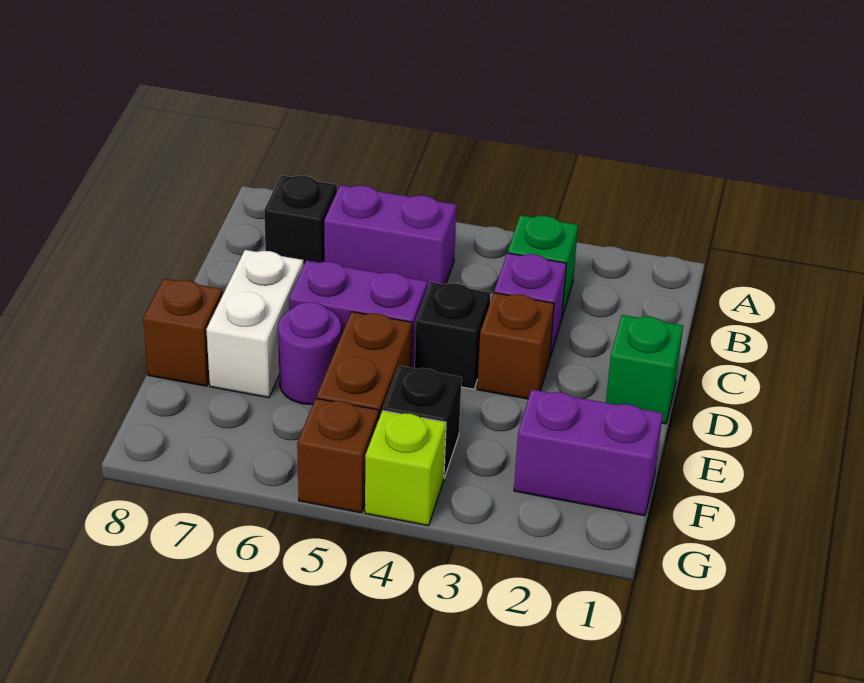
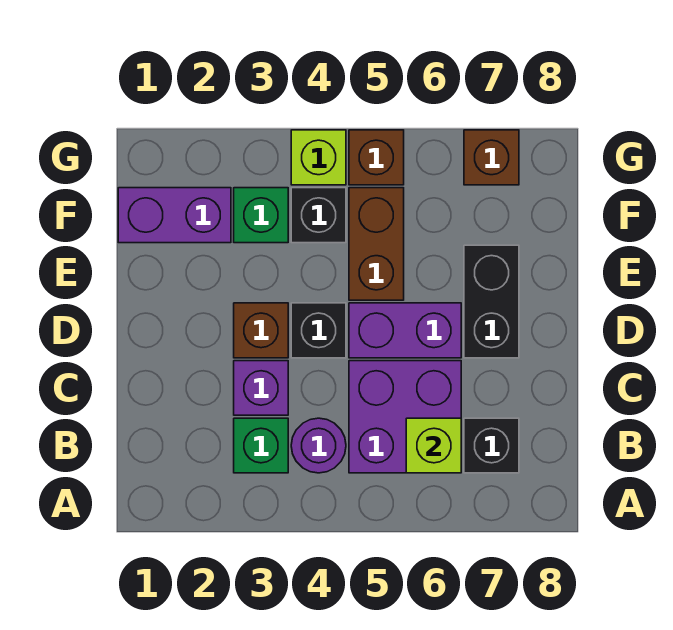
purple 1x2 brick [324,185,456,290] -> purple 2x2 brick [349,361,461,473]
none -> lime 1x1 brick [406,418,461,473]
green 1x1 brick [606,315,683,424] -> green 1x1 brick moved to [234,188,288,243]
white 1x2 brick [206,250,303,398] -> black 1x2 brick [464,245,519,358]
purple 1x1 round brick [278,302,341,404] -> purple 1x1 round brick moved to [291,418,346,473]
brown 1x1 brick [143,279,223,386] -> brown 1x1 brick moved to [464,130,519,185]

